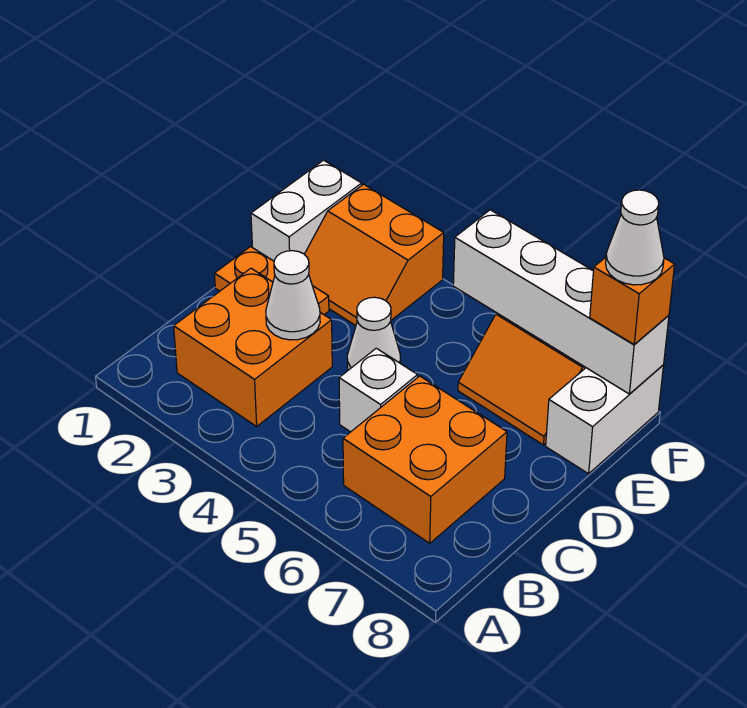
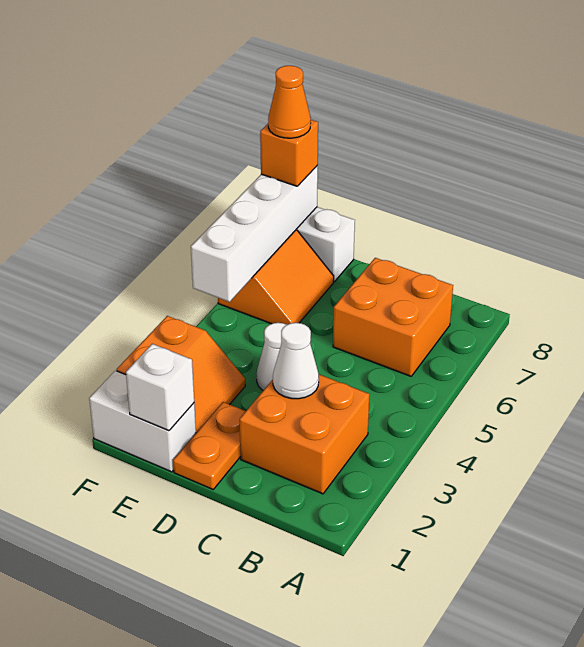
white 1x1 brick [339,348,418,432] -> white 1x1 brick moved to [126,344,194,431]
white 1x1 cone [606,190,664,285] -> orange 1x1 cone [268,66,311,138]

